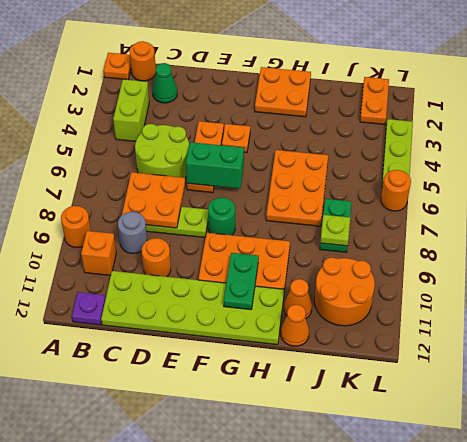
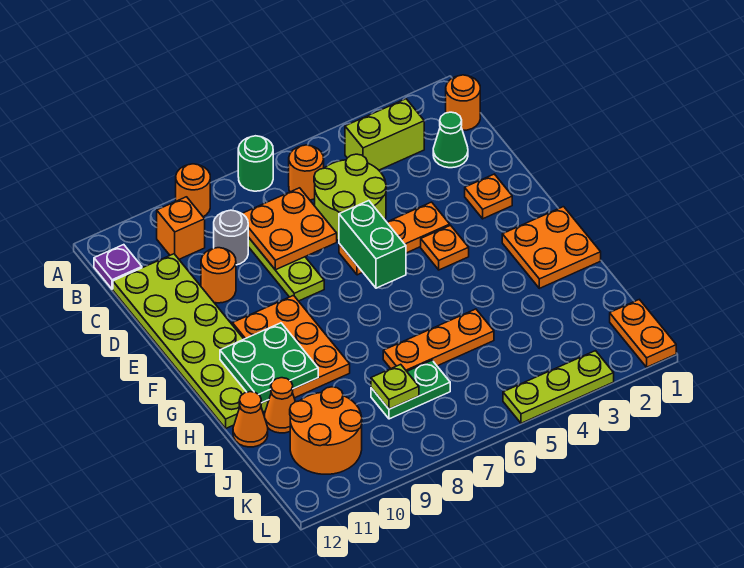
orange 1x1 plate [103,53,131,80] -> orange 1x1 plate moved to [465,174,512,219]
green 1x1 round brick [208,198,235,235] -> green 1x1 round brick moved to [238,136,273,191]
green 1x2 plate [224,253,259,310] -> green 2x2 plate [220,323,318,403]
orange 2x3 plate [266,150,328,226] -> orange 1x3 plate [383,309,494,371]
orange 1x2 plate [360,77,389,125] -> orange 1x2 plate turned to [610,299,676,367]
orange 1x1 round brick [381,170,411,211] -> orange 1x1 round brick moved to [289,145,324,200]

